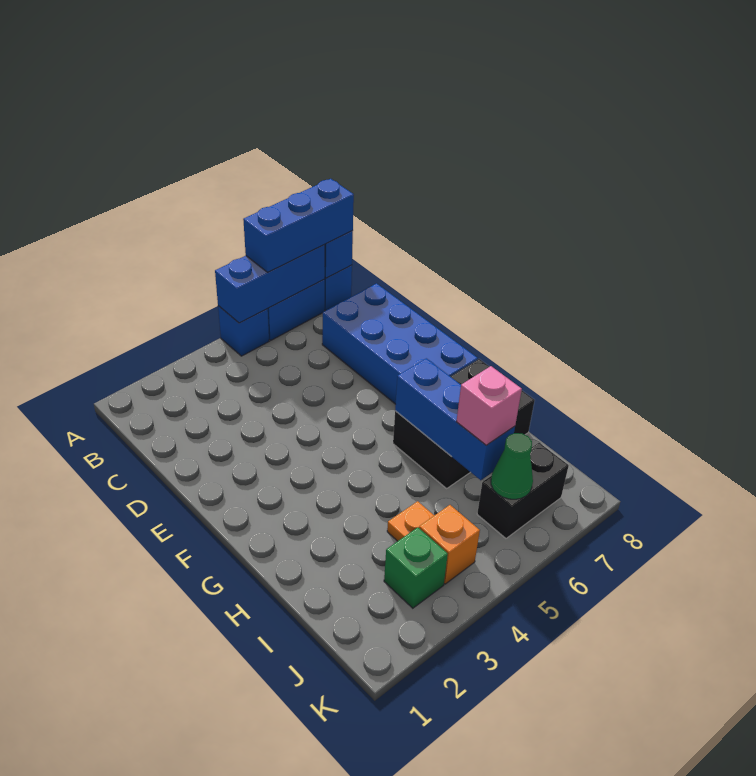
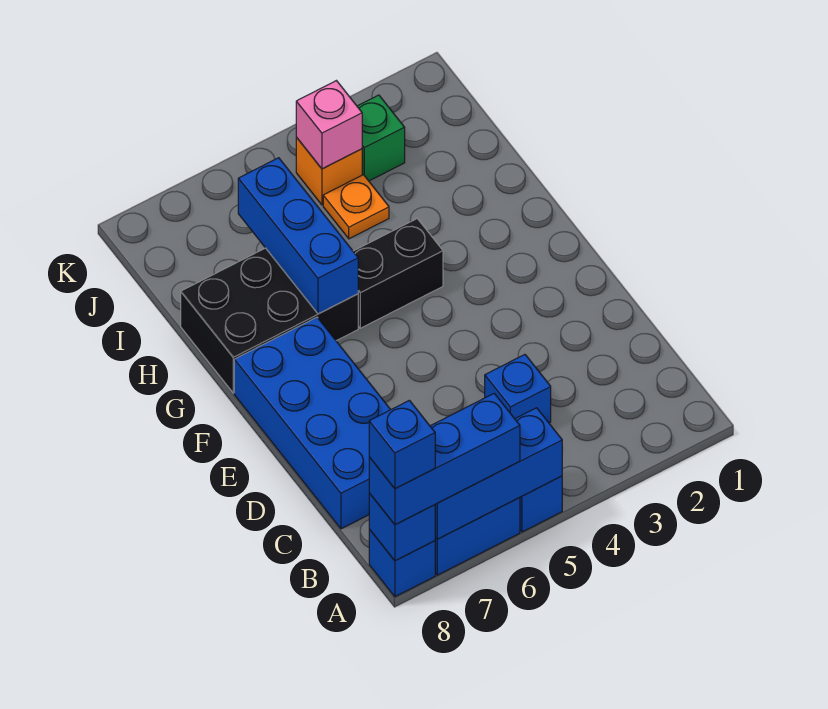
none -> blue 1x1 brick [369,400,435,489]
none -> blue 1x1 brick [485,355,551,423]
pink 1x1 brick [456,366,522,445] -> pink 1x1 brick moved to [296,81,362,169]
black 1x2 brick [477,443,569,538] -> black 1x2 brick moved to [353,219,443,328]
green 1x1 cone [491,433,533,499] -> none

